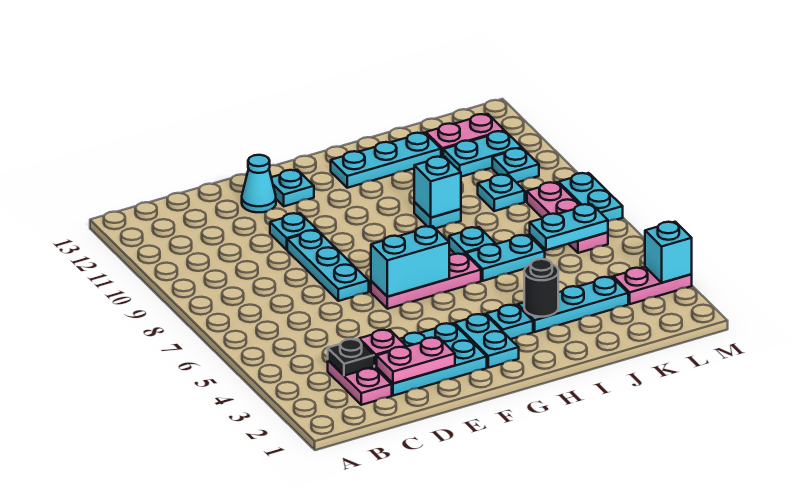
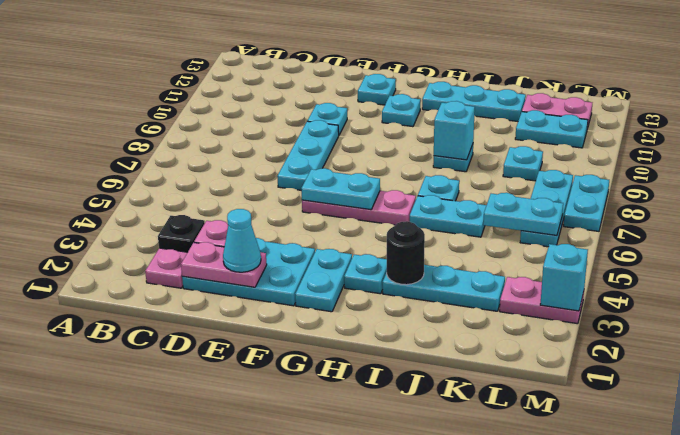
cyan 1x1 cone [242,155,276,212] -> cyan 1x1 cone moved to [223,209,261,272]
cyan 1x2 brick [371,226,449,297] -> cyan 1x2 plate [301,168,380,210]
pink 1x3 plate [527,182,608,253] -> cyan 1x3 plate [520,170,573,247]
cyan 1x1 plate [492,148,539,183] -> cyan 1x1 plate moved to [382,94,420,127]

